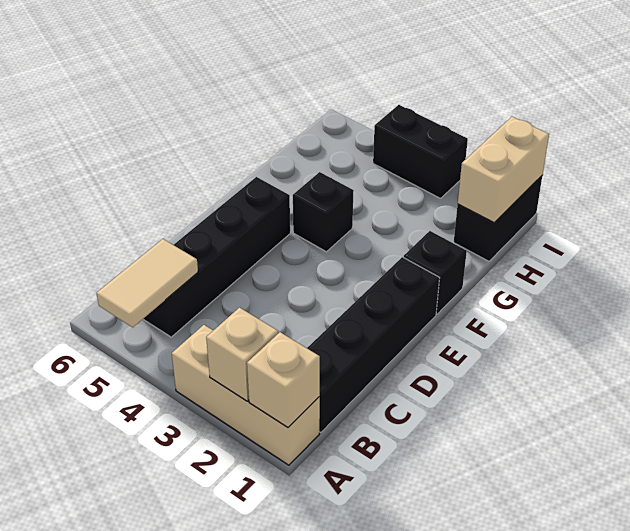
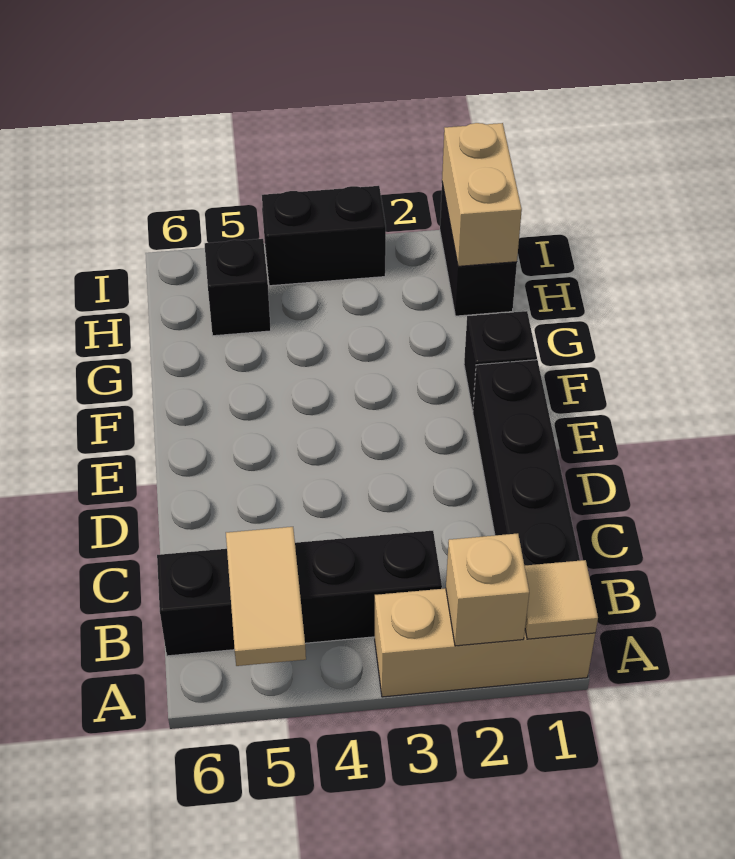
tan 1x1 brick [247,332,320,427] -> tan 1x1 tile [525,560,598,639]
black 1x4 brick [143,177,290,337] -> black 1x4 brick turned to [157,531,442,656]
black 1x1 brick [293,172,354,252] -> black 1x1 brick moved to [205,239,271,336]

